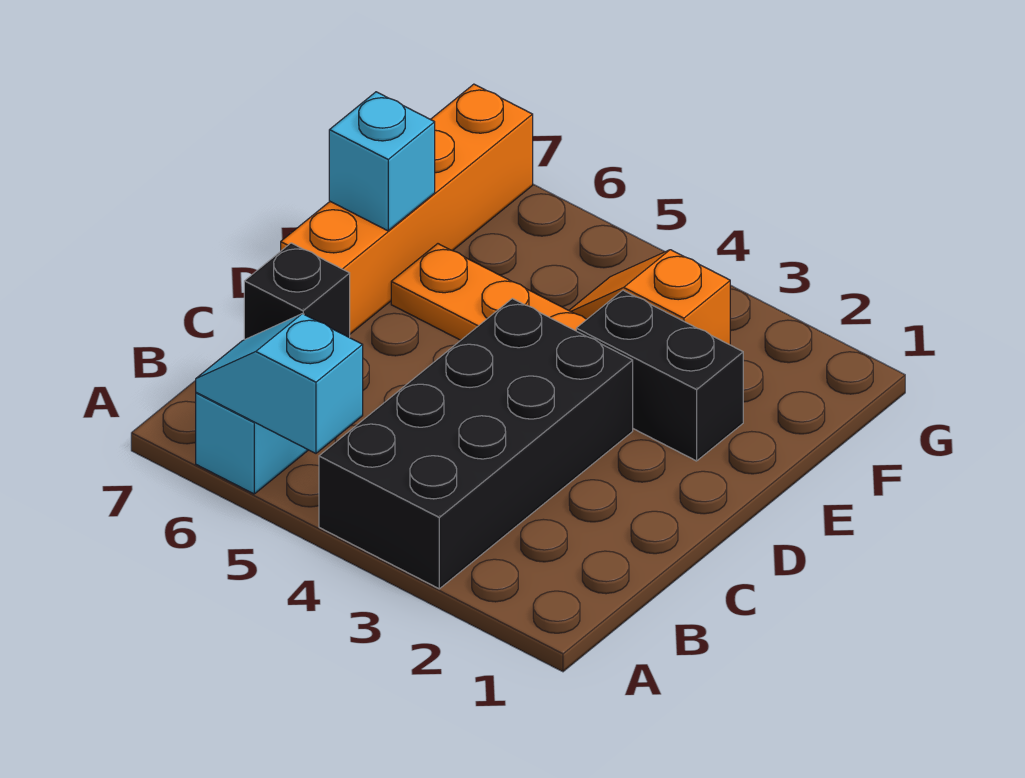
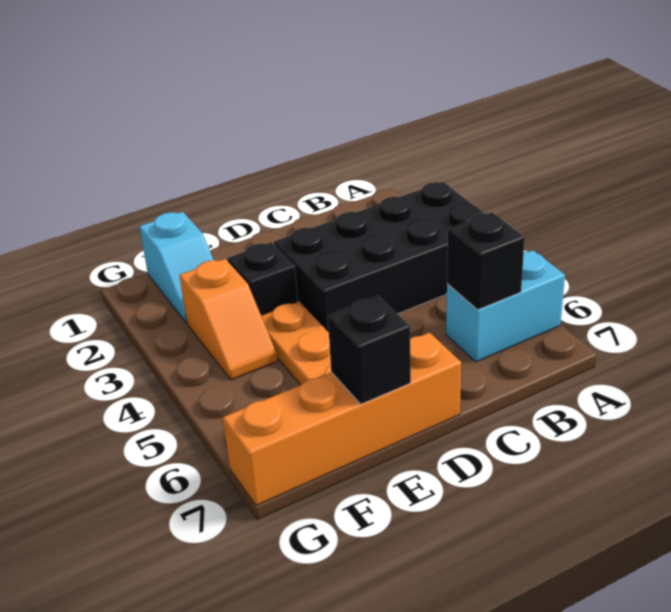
cyan 1x2 slope [196,314,363,453] -> cyan 1x2 slope moved to [139,212,213,323]
black 1x2 brick [576,290,743,461] -> black 1x1 brick [228,242,298,315]
cyan 1x1 brick [329,92,435,231] -> black 1x1 brick [328,296,411,404]

